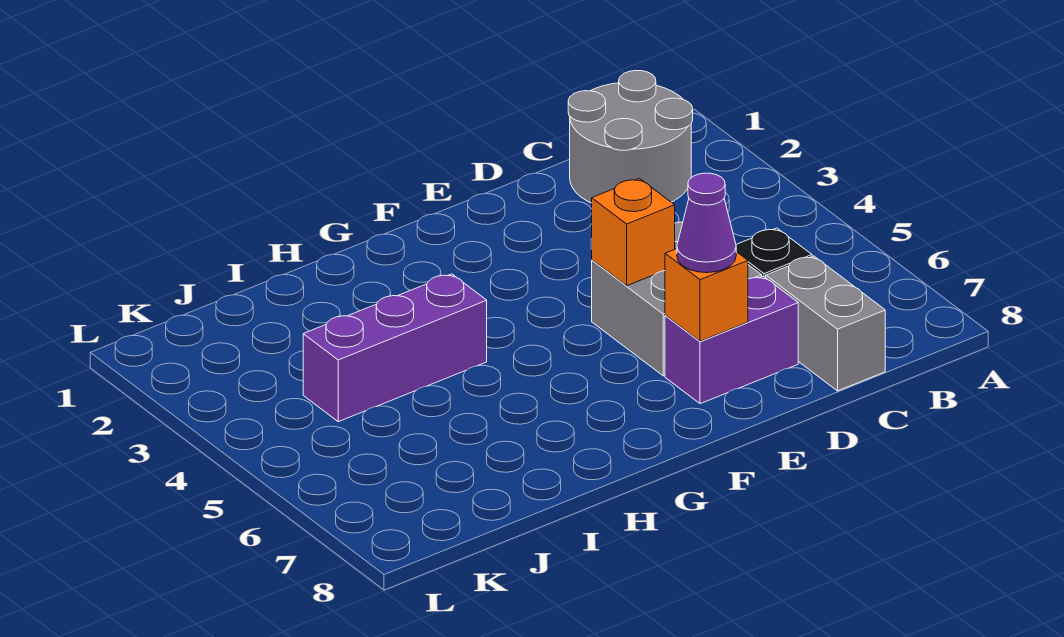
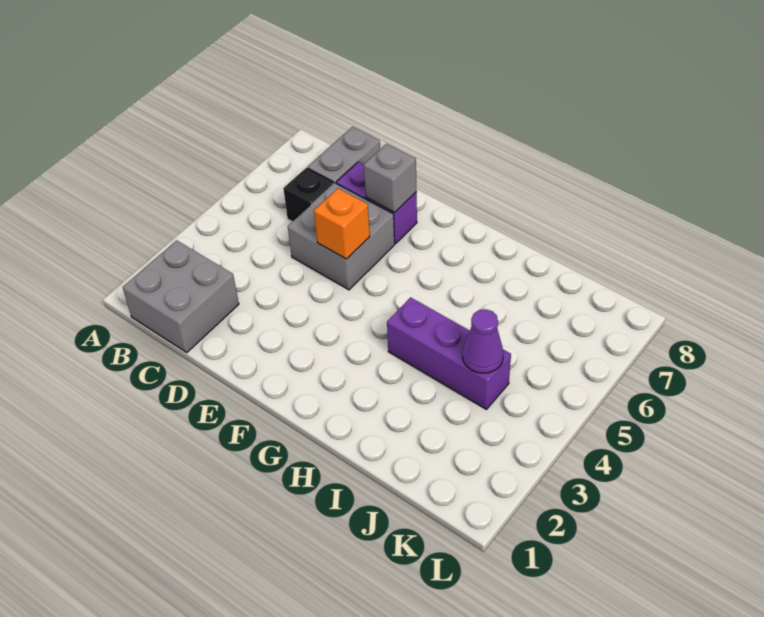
grey 2x2 round brick [568,70,693,203] -> grey 2x2 brick [123,240,239,352]
orange 1x1 brick [665,249,748,341] -> grey 1x1 brick [364,144,417,213]
purple 1x1 cone [677,173,736,273] -> purple 1x1 cone moved to [463,309,504,373]

